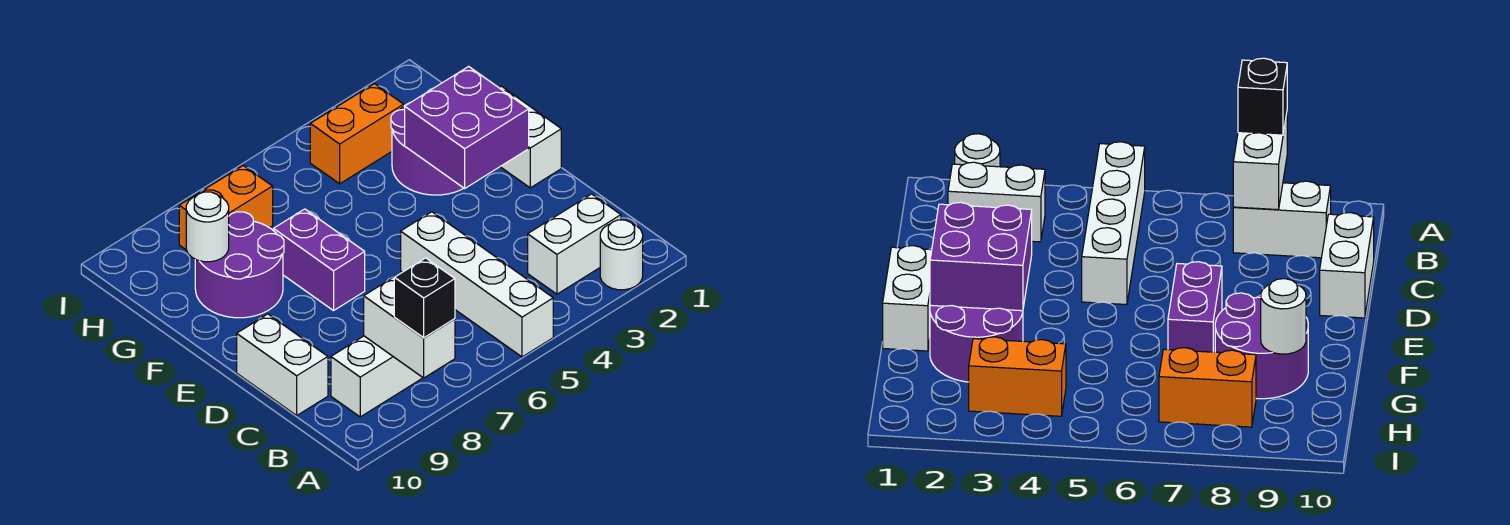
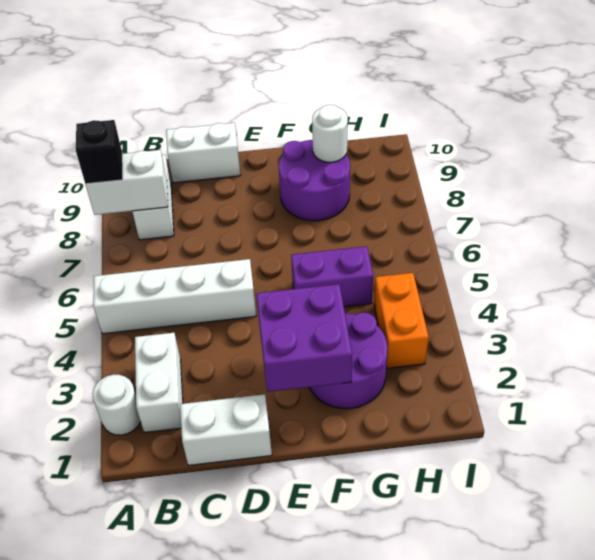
white 1x2 brick [499,86,561,188] -> white 1x2 brick moved to [180,394,272,465]
purple 1x2 brick [274,209,365,311] -> purple 1x2 brick moved to [291,246,373,307]
orange 1x2 brick [179,165,273,250] -> none

